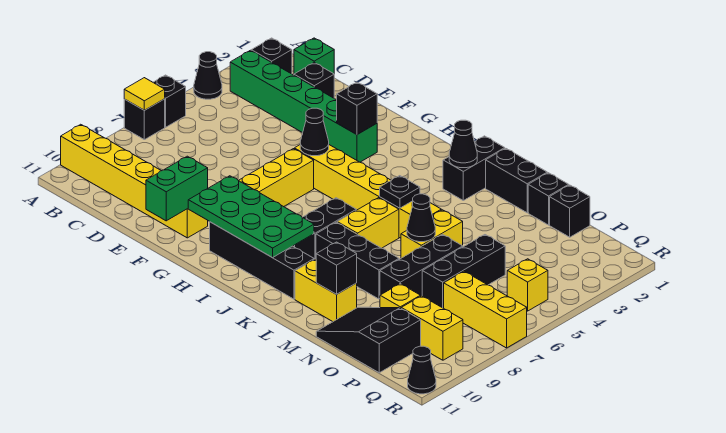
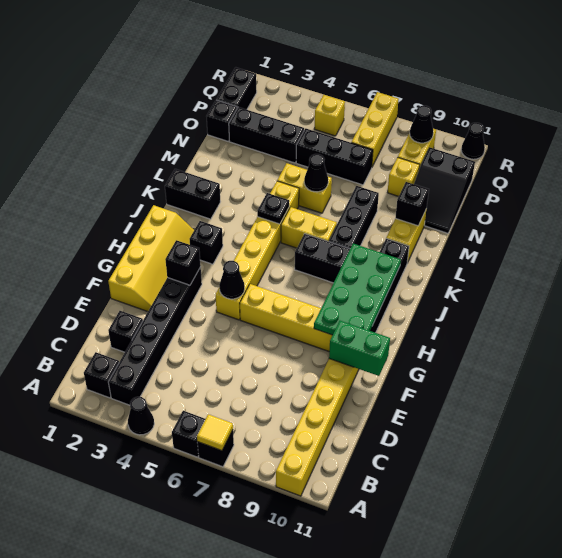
green 1x6 brick [230,50,377,162] -> black 1x6 brick [108,267,202,405]
green 1x1 brick [294,38,334,74] -> none
none -> yellow 2x4 slope [108,205,194,312]
black 1x1 cone [449,120,477,168] -> black 1x1 cone moved to [410,106,433,143]
black 1x2 brick [486,148,547,213] -> black 1x2 brick moved to [216,67,257,110]
black 1x1 brick [528,173,569,225] -> black 1x1 brick moved to [190,221,223,264]
black 1x3 brick [380,234,463,296] -> black 1x3 brick moved to [229,107,305,163]

